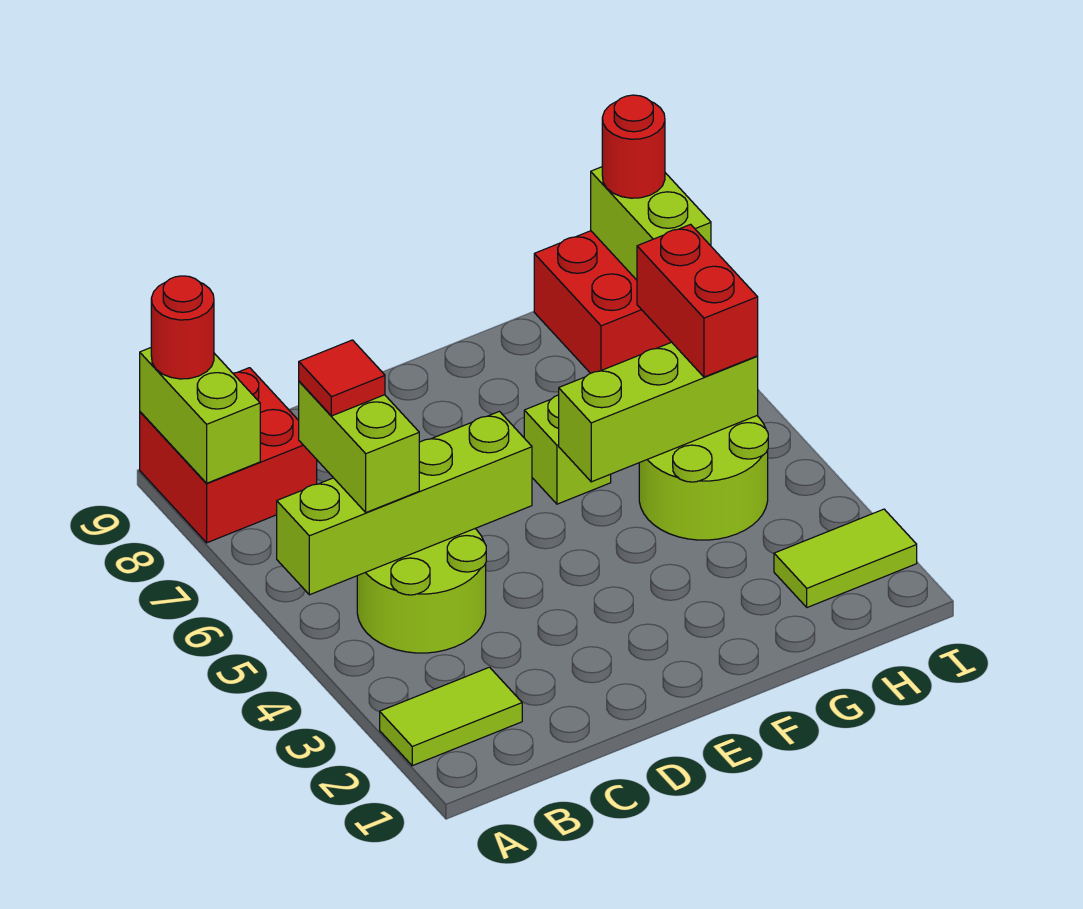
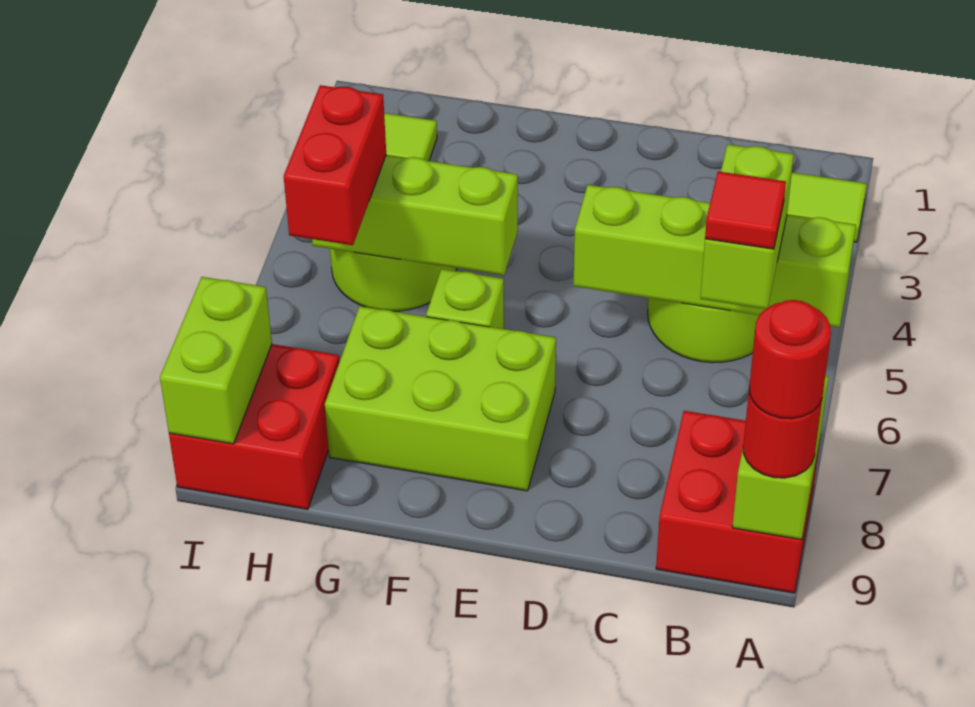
none -> lime 2x3 brick [325,306,556,491]
red 1x1 round brick [602,95,665,198] -> red 1x1 round brick moved to [749,300,831,419]

